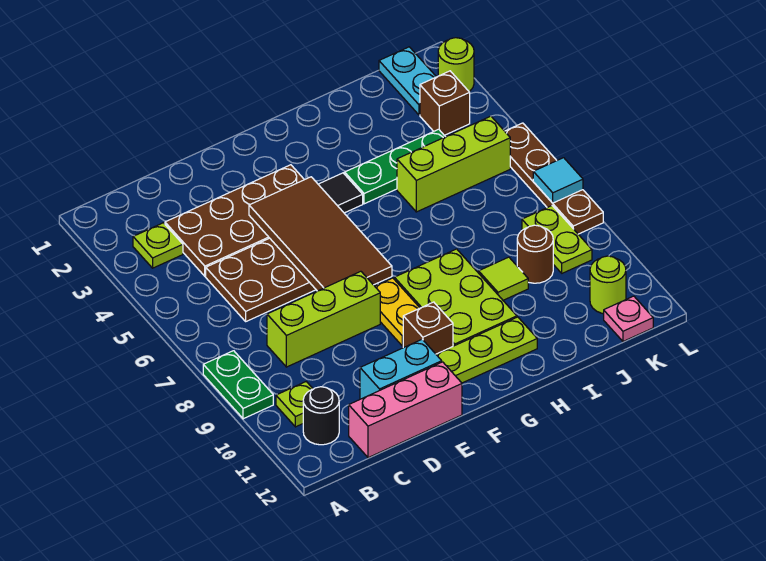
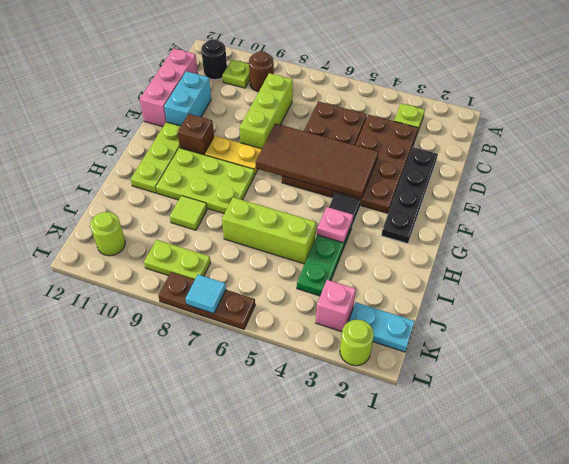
green 1x2 plate [203,351,273,419] -> none
none -> black 1x4 plate [381,147,438,244]
lime 1x3 brick [397,116,510,212] -> lime 1x3 brick turned to [222,197,316,264]
brown 1x1 round brick [517,225,553,283] -> brown 1x1 round brick moved to [249,51,274,92]
brown 1x1 brick [420,71,470,135] -> pink 1x1 brick [316,280,356,332]
pink 1x1 plate [604,296,653,341] -> pink 1x1 plate moved to [317,207,353,243]
brown 1x4 plate [505,123,603,234] -> brown 1x3 plate [158,272,255,329]

